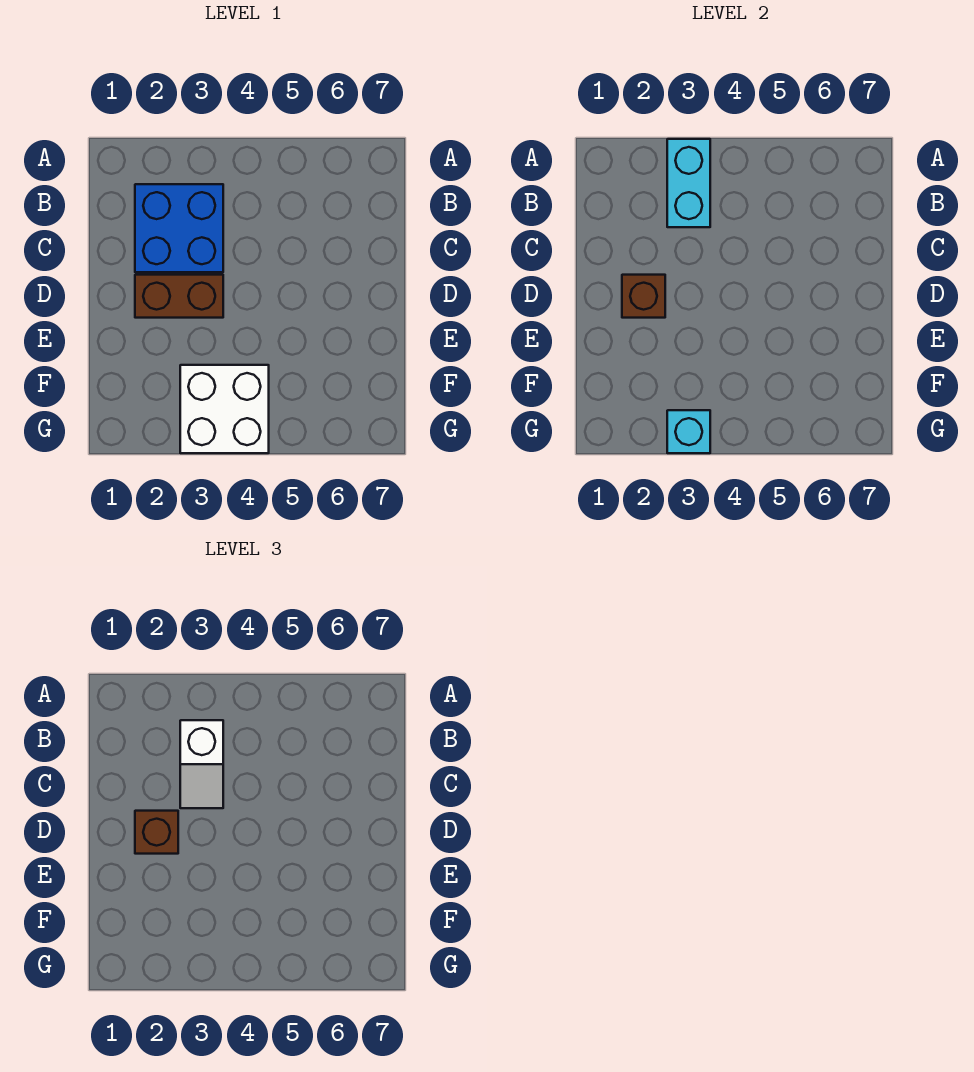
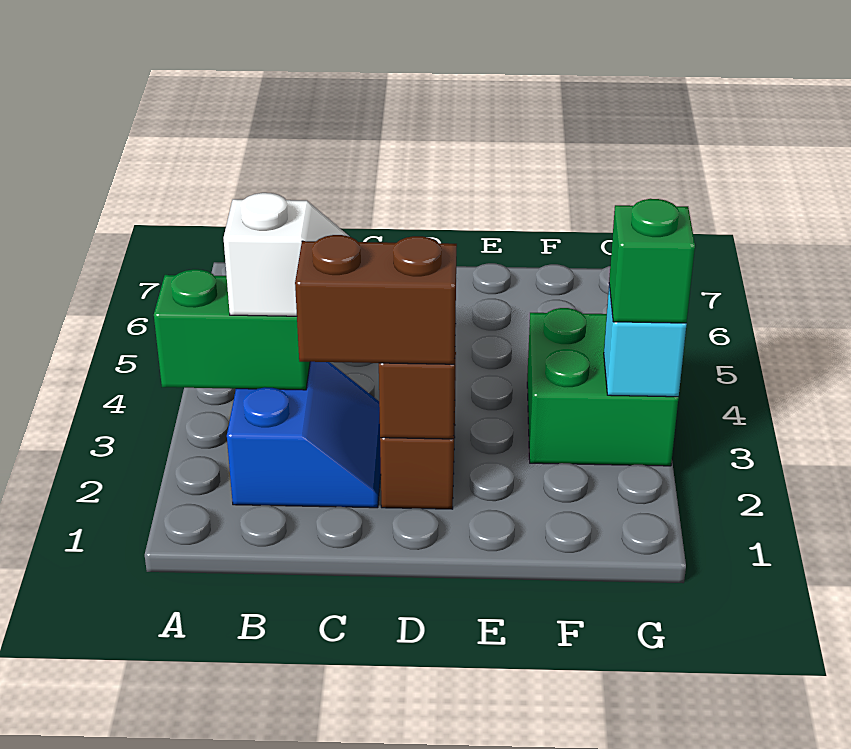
cyan 1x2 brick [667,139,710,227] -> green 1x2 brick [154,269,310,390]
blue 2x2 brick [135,184,223,272] -> blue 2x2 slope [227,362,381,508]
brown 1x1 brick [135,811,178,854] -> brown 1x2 brick [295,235,457,364]
white 2x2 brick [180,365,269,453] -> green 2x2 brick [527,308,679,466]
none -> green 1x1 brick [609,199,695,323]

